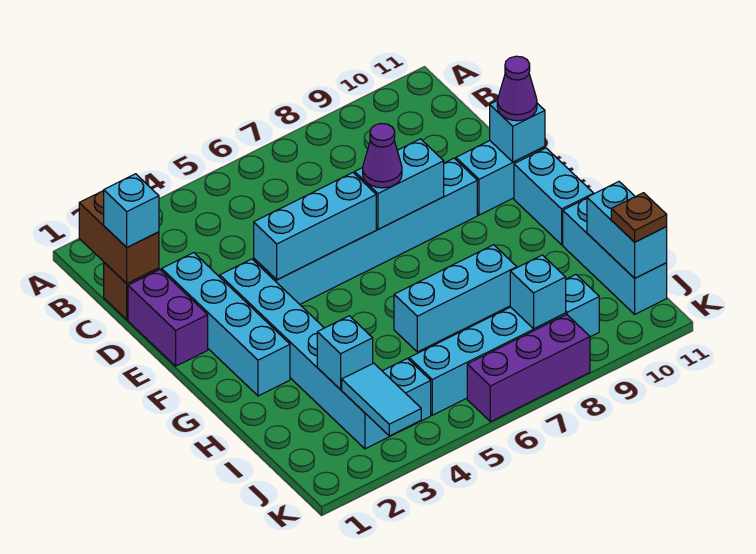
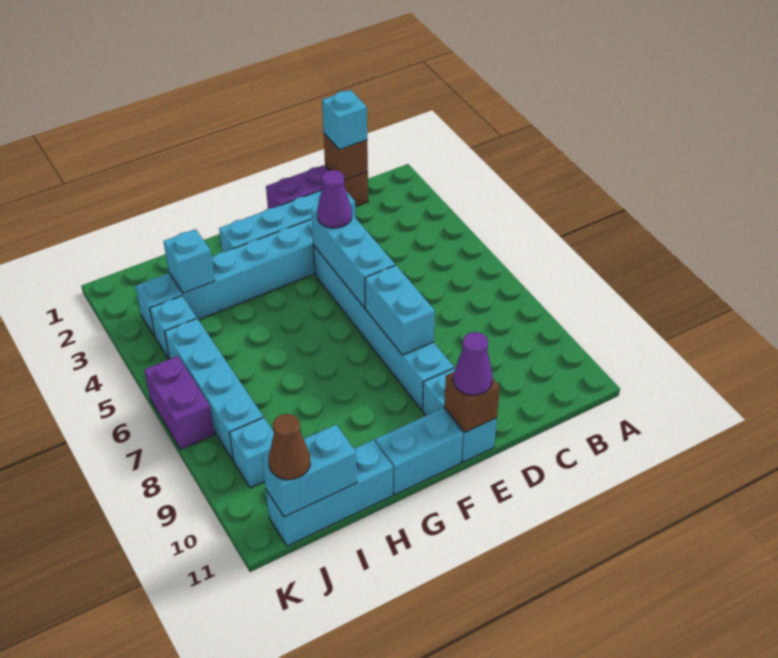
brown 1x2 brick [79,191,159,284] -> brown 1x1 brick [324,134,368,180]
purple 1x1 cone [363,124,402,188] -> purple 1x1 cone moved to [317,170,352,228]
cyan 1x1 brick [490,101,545,162] -> brown 1x1 brick [444,372,500,432]
cyan 1x3 brick [394,245,517,352] -> none
cyan 1x2 tile [342,363,421,436] -> none
cyan 1x1 brick [510,255,566,329] -> none
brown 1x1 plate [611,193,667,242] -> brown 1x1 cone [269,414,310,480]
purple 1x3 brick [467,315,590,422] -> purple 1x2 brick [144,356,214,449]

